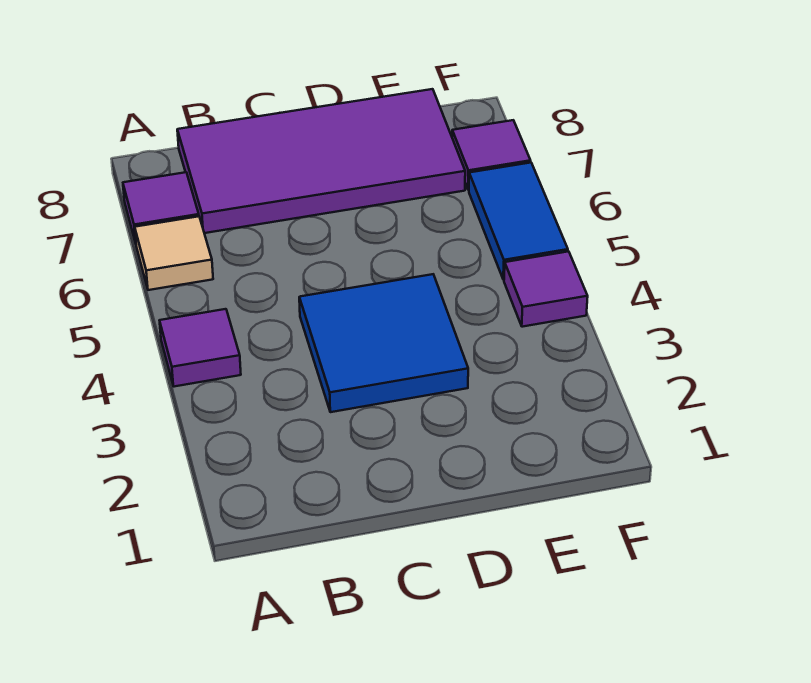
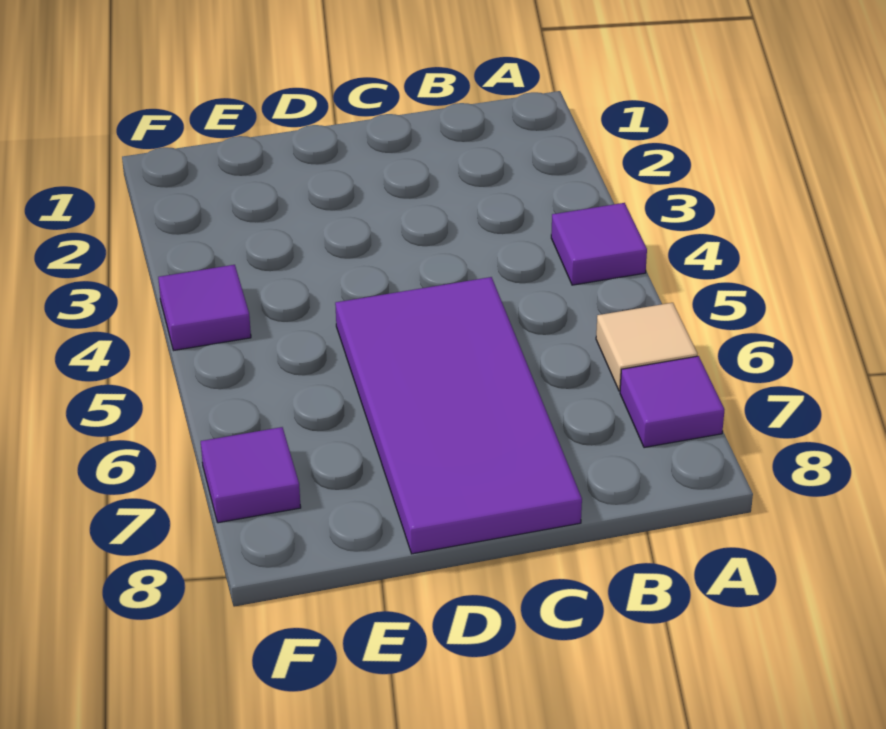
purple 2x4 tile [177,89,465,233] -> purple 2x4 tile turned to [335,277,582,554]
blue 2x2 tile [299,274,468,412] -> none
blue 1x2 tile [469,163,568,280] -> none

